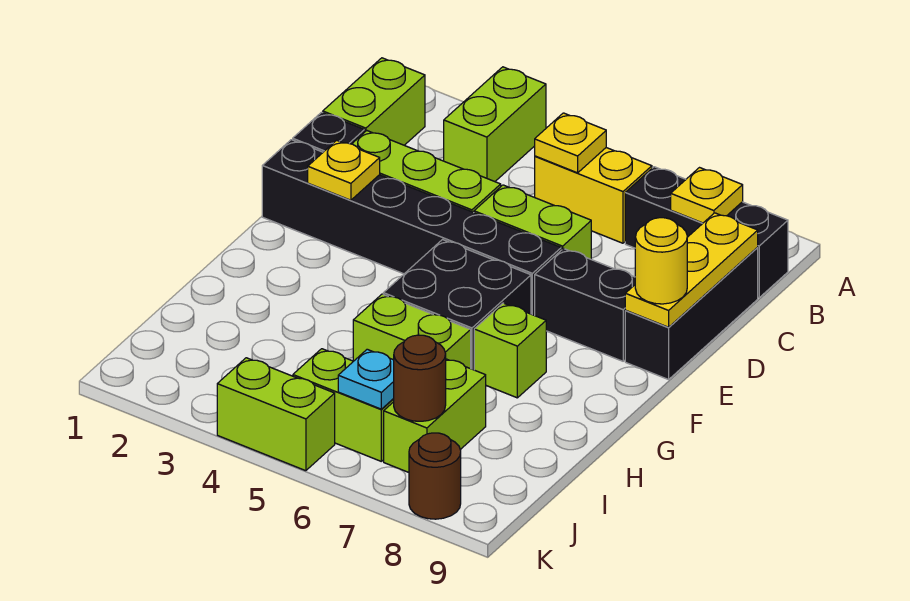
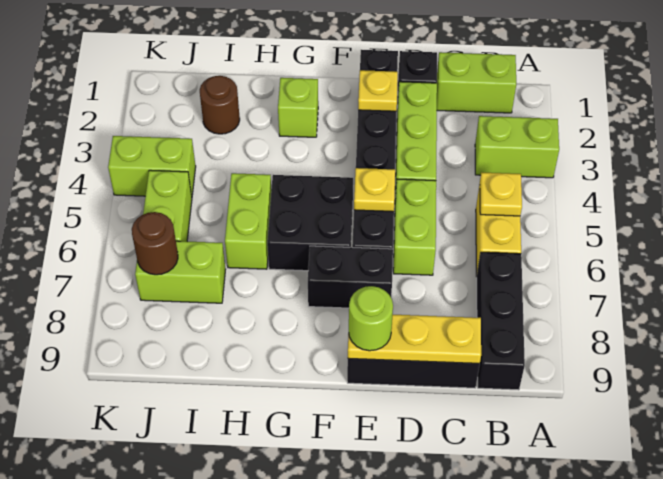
yellow 1x1 plate [671,168,743,223] -> yellow 1x1 plate moved to [354,168,395,212]
black 1x2 brick [535,249,635,361] -> black 1x2 brick turned to [308,246,393,308]
yellow 1x1 round brick [635,218,687,304] -> lime 1x1 round brick [349,286,393,351]
lime 1x1 brick [474,303,546,398] -> lime 1x1 brick moved to [278,78,318,137]
cyan 1x1 plate [338,349,394,409] -> none
lime 1x2 brick [217,358,335,471] -> lime 1x2 brick turned to [108,136,196,196]
brown 1x1 round brick [409,433,461,519] -> brown 1x1 round brick moved to [200,76,240,134]

